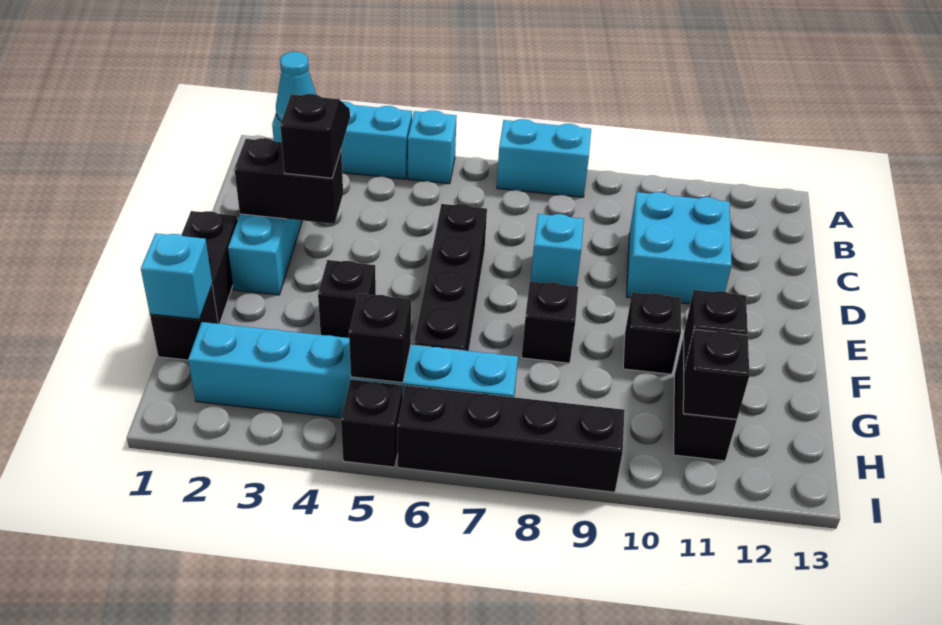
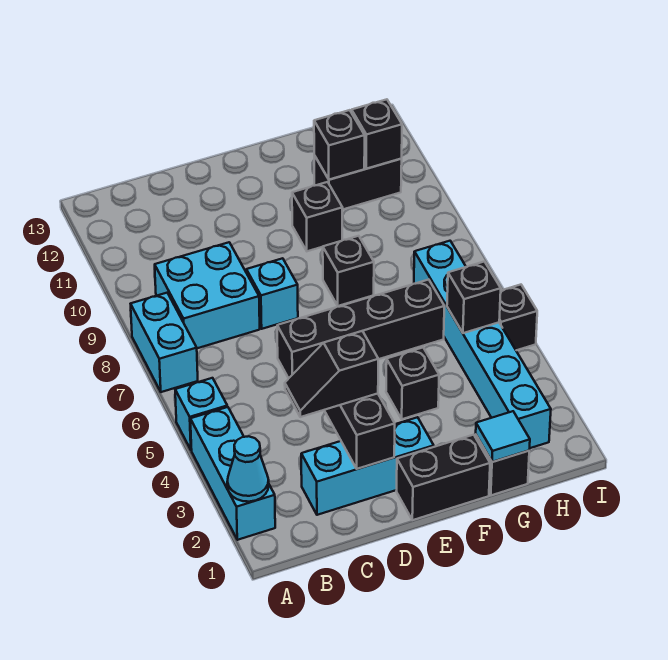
cyan 2x2 brick [627,192,732,304] -> cyan 2x2 brick moved to [155,242,260,348]
cyan 1x1 brick [141,233,212,319] -> cyan 1x1 tile [476,411,530,462]
black 1x4 brick [397,386,625,492] -> none

